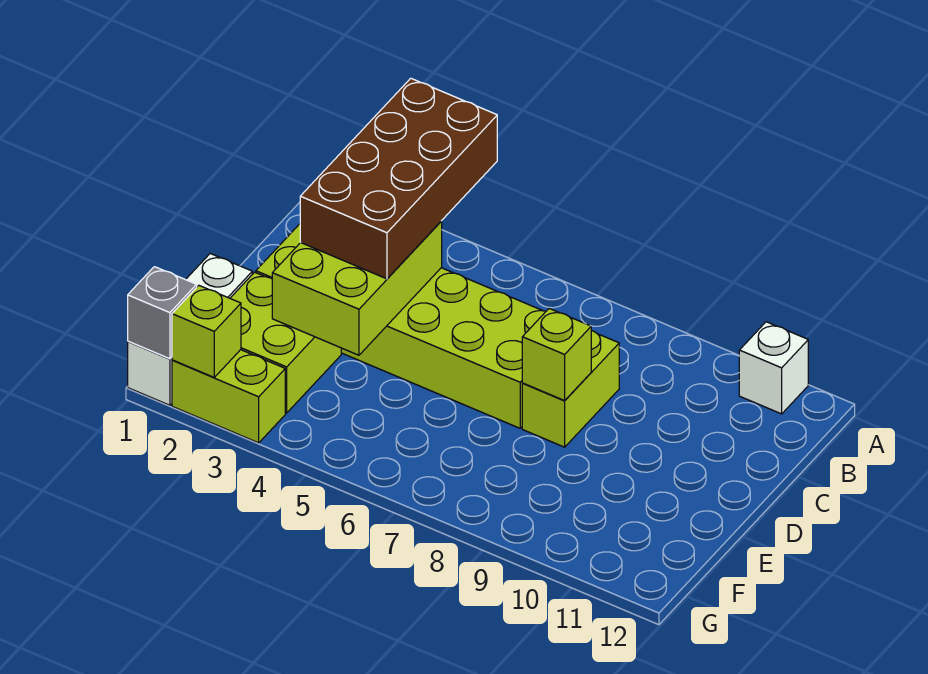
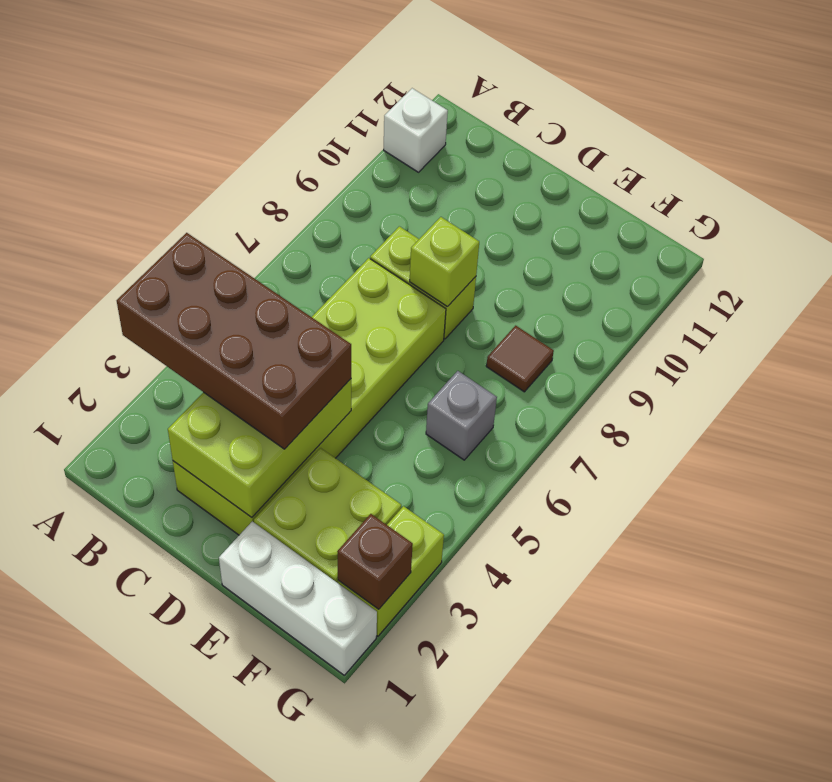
lime 2x3 brick [272,222,442,355] -> lime 2x3 brick turned to [168,379,351,517]
none -> brown 1x1 tile [486,326,554,392]
grey 1x1 brick [128,267,197,359] -> grey 1x1 brick moved to [426,371,497,460]
lime 1x1 brick [172,285,241,377] -> brown 1x1 brick [337,514,413,609]

